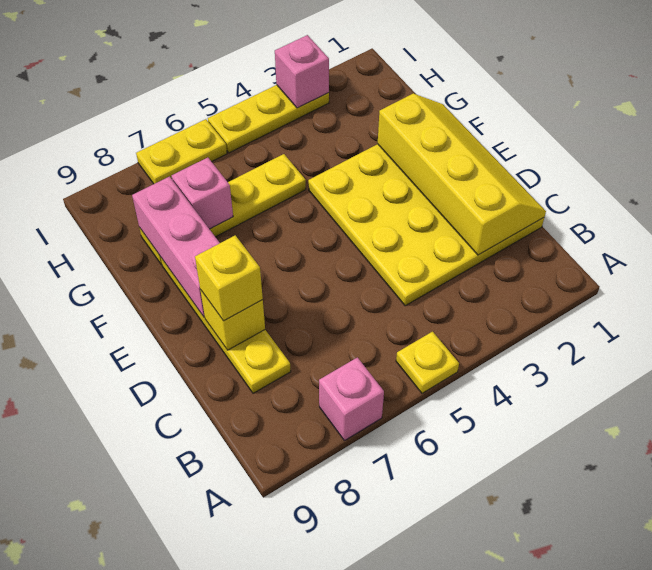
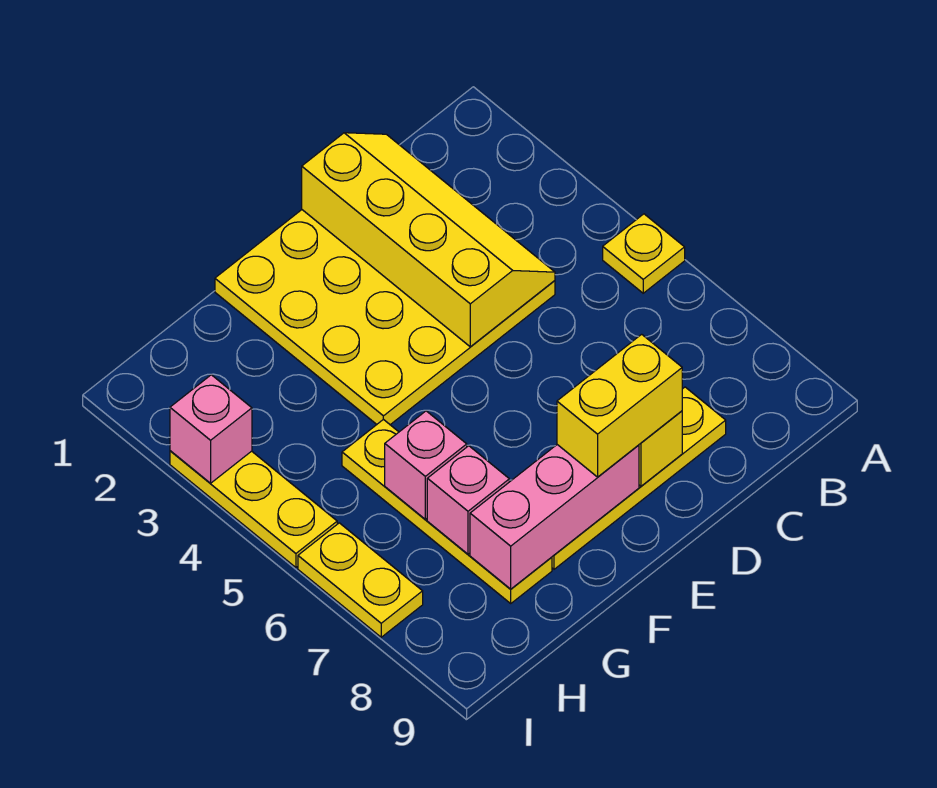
pink 1x1 brick [319,357,384,441] -> pink 1x1 brick moved to [385,411,467,519]
yellow 2x4 slope [378,94,546,255] -> yellow 2x4 slope turned to [302,133,555,347]
yellow 1x1 brick [195,235,263,321] -> yellow 1x2 brick [557,334,682,477]

